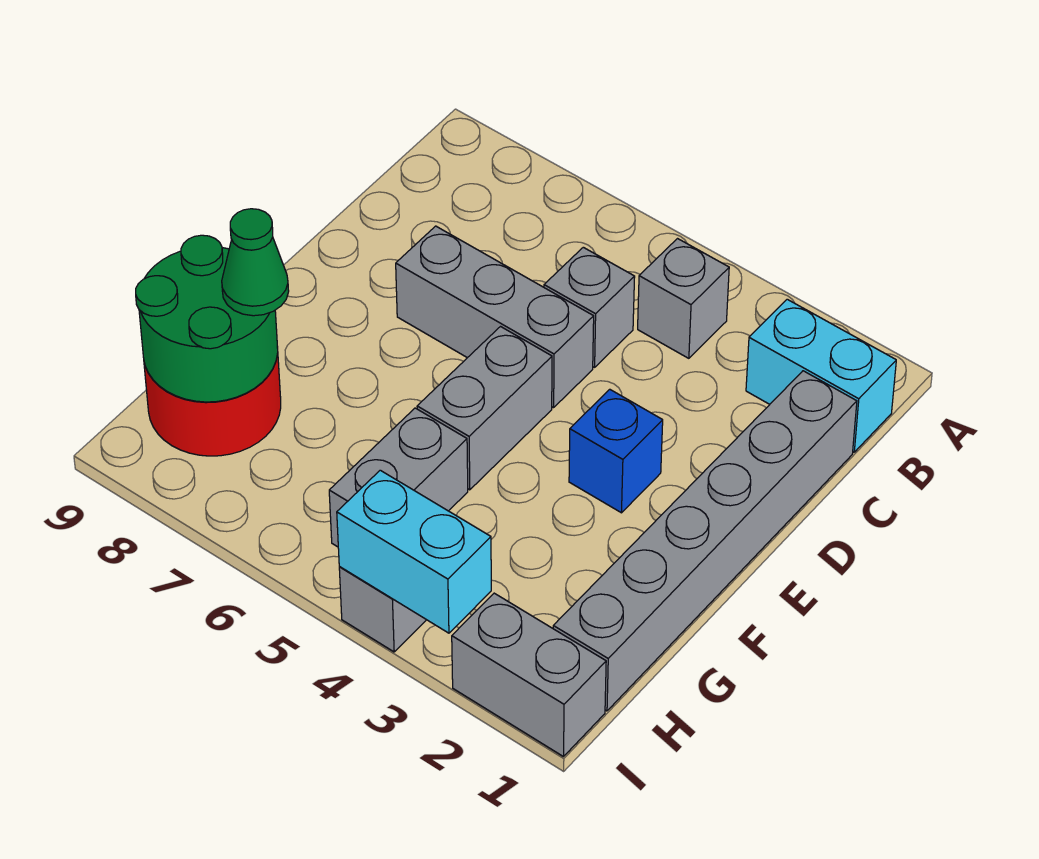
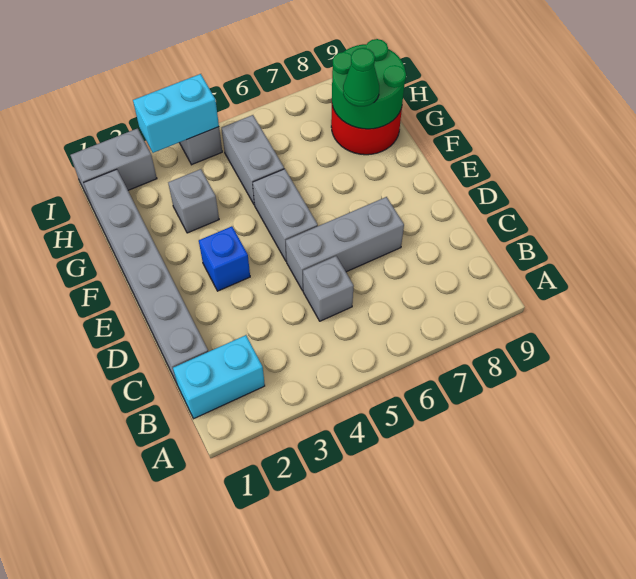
grey 1x1 brick [638,239,729,358] -> grey 1x1 brick moved to [168,169,219,233]

